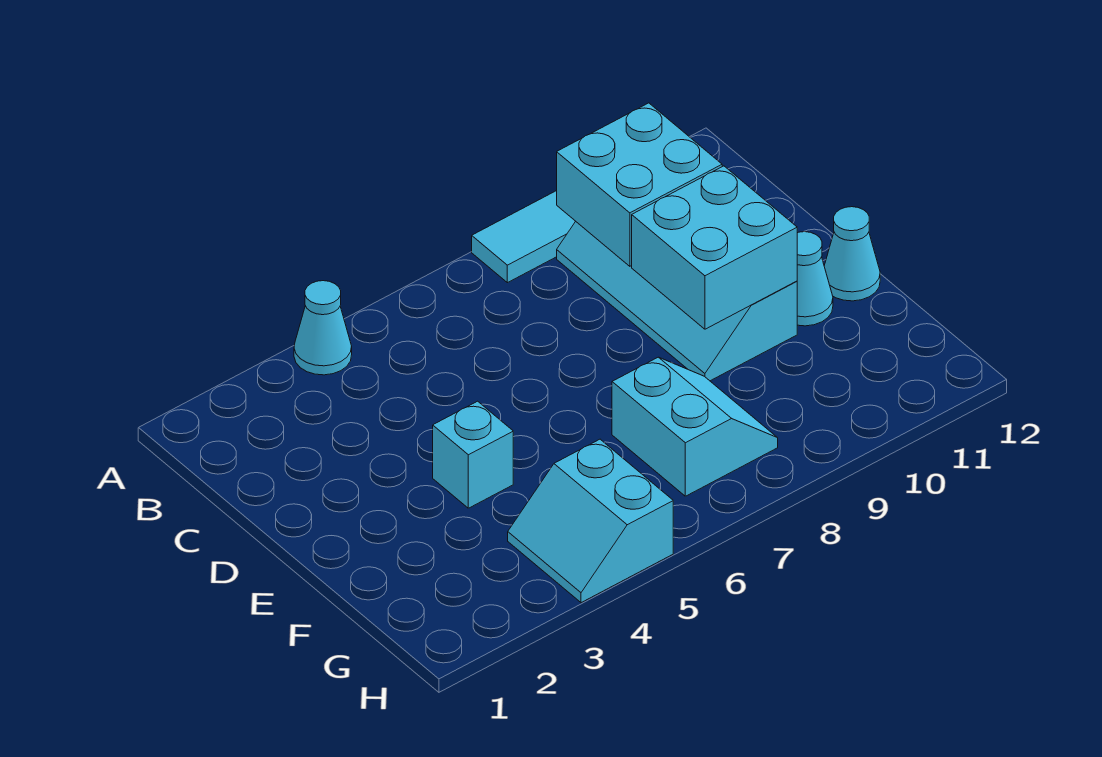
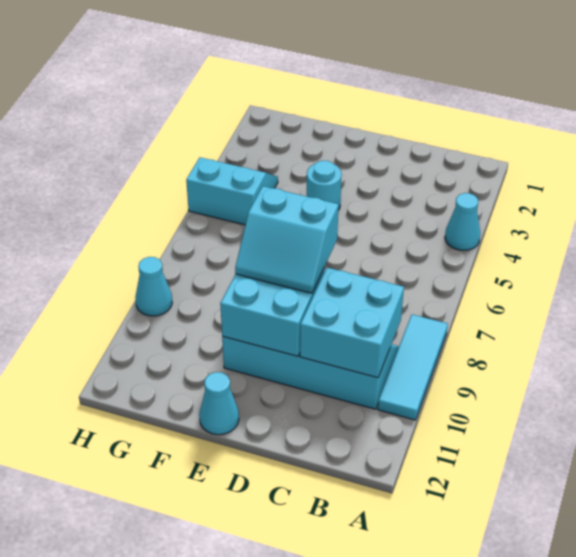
cyan 1x1 brick [433,401,513,508] -> cyan 1x1 round brick [307,161,342,210]
cyan 1x1 cone [797,232,833,326] -> cyan 1x1 cone moved to [135,257,172,316]
cyan 2x2 slope [612,357,778,496] -> cyan 2x2 slope moved to [235,186,339,293]

